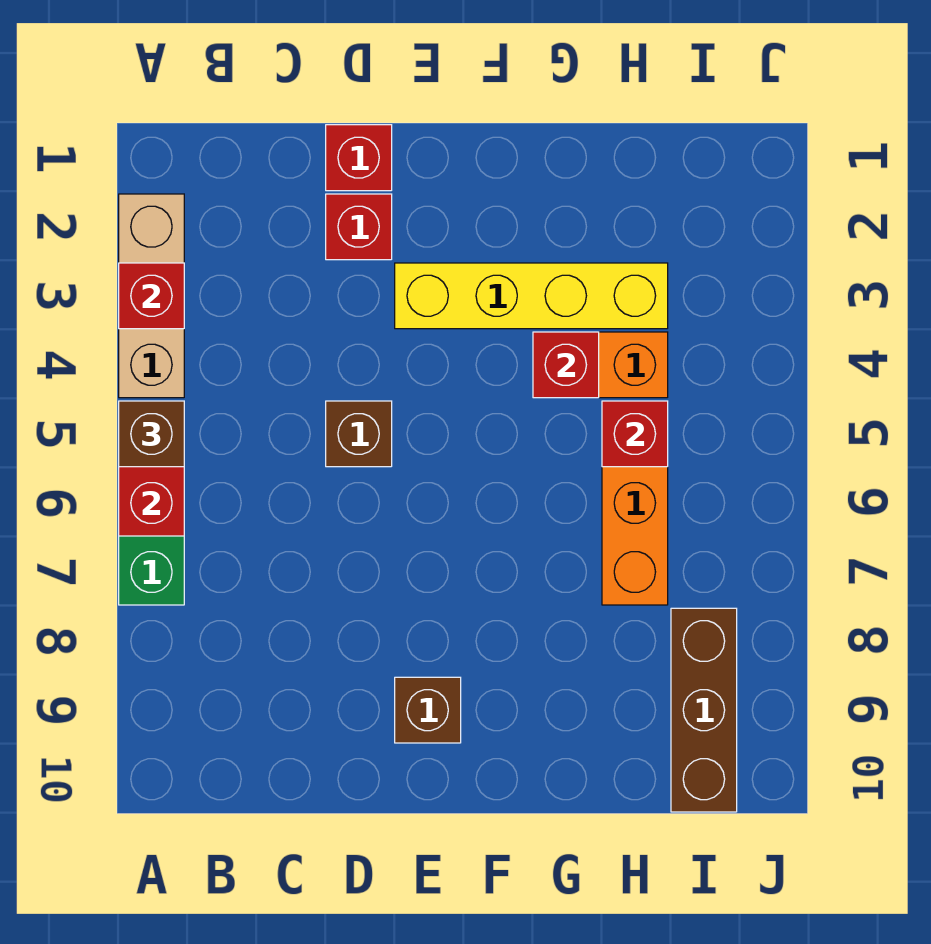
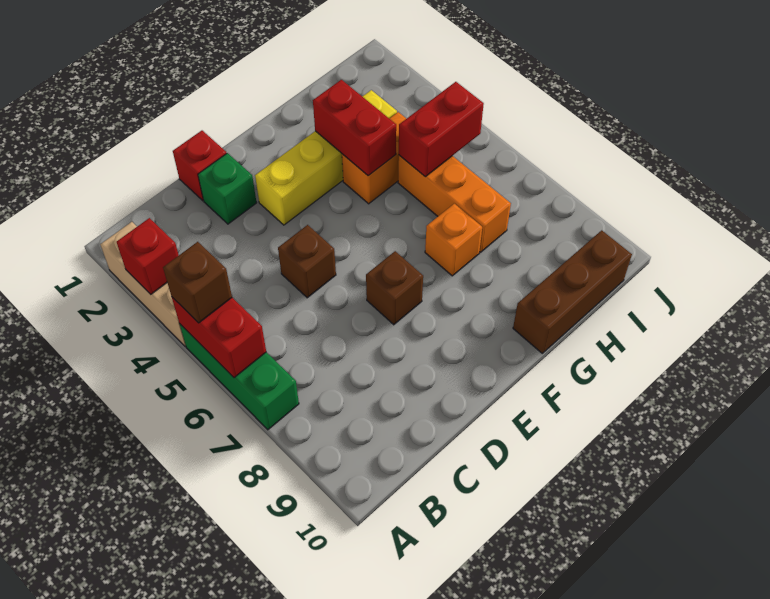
red 1x1 brick [326,194,392,260] -> green 1x1 brick [198,153,257,224]
brown 1x1 brick [395,677,461,743] -> brown 1x1 brick moved to [366,251,423,325]
red 1x1 brick [533,332,599,398] -> red 1x2 brick [313,80,396,176]
none -> orange 1x1 brick [425,204,482,276]
red 1x1 brick [602,401,668,467] -> red 1x2 brick [399,82,484,177]
brown 1x3 brick [671,608,737,812] -> brown 1x3 brick turned to [513,230,632,353]

